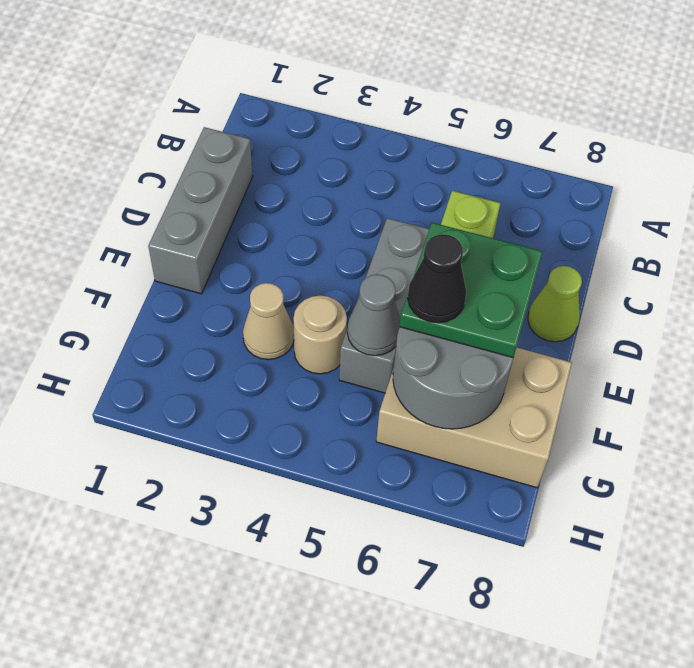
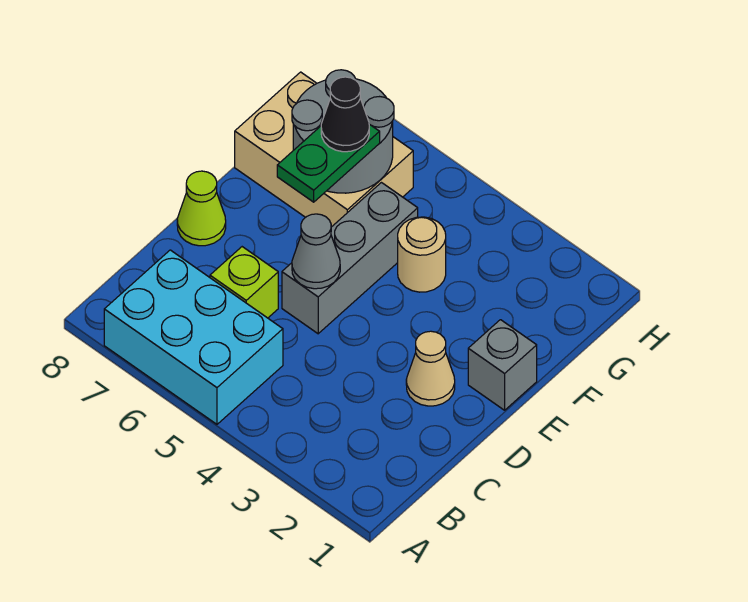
none -> cyan 2x3 brick [104,250,283,424]
grey 1x3 brick [148,127,253,294] -> grey 1x1 brick [468,320,537,410]
green 2x2 plate [400,223,543,358] -> green 1x2 plate [277,124,380,202]
tan 1x1 cone [243,283,294,360] -> tan 1x1 cone moved to [406,331,455,406]
grey 1x1 cone [347,274,400,356] -> grey 1x1 cone moved to [292,214,340,289]

